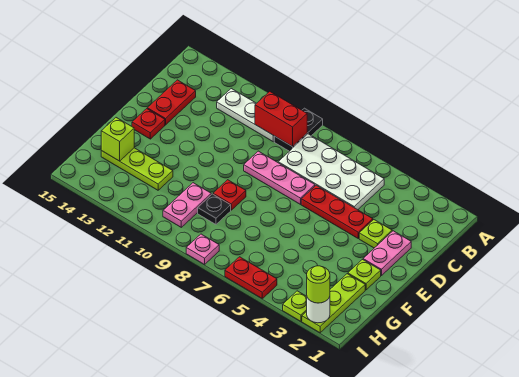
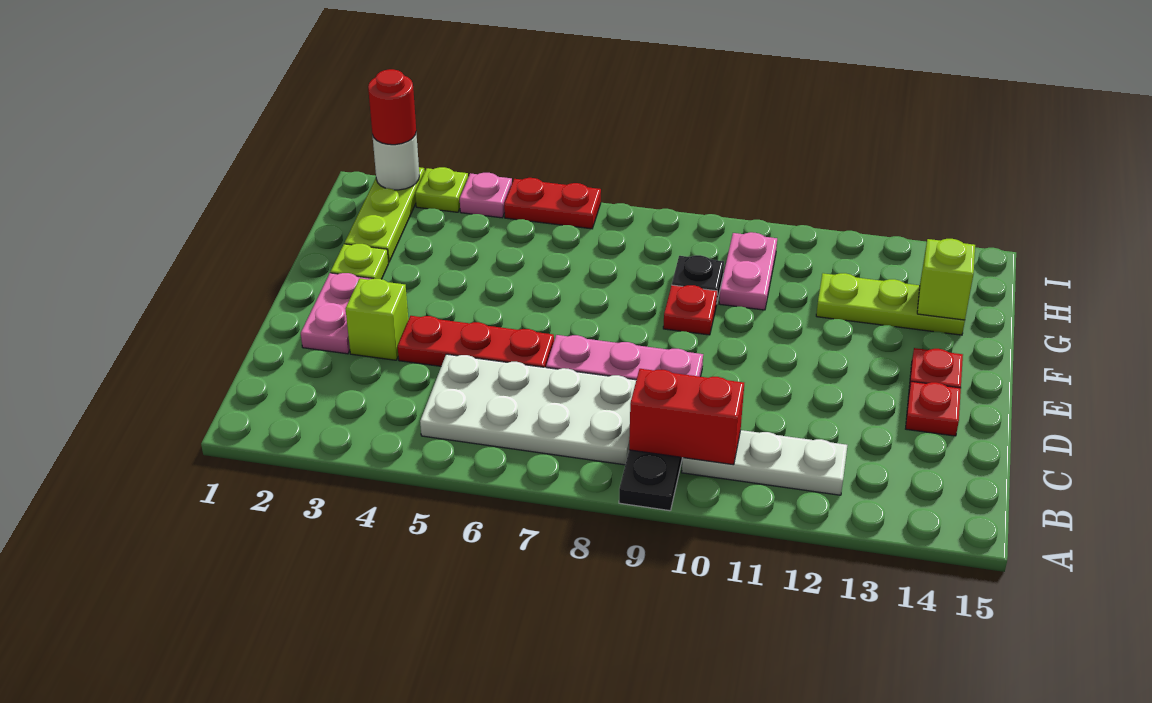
red 1x2 plate [147,80,196,125] -> red 1x1 plate [906,381,961,436]
lime 1x1 plate [359,220,392,248] -> lime 1x1 brick [346,279,408,360]
lime 1x1 round brick [307,266,330,303] -> red 1x1 round brick [368,69,416,145]
pink 1x1 plate [186,234,219,264] -> pink 1x1 plate moved to [460,173,512,218]

